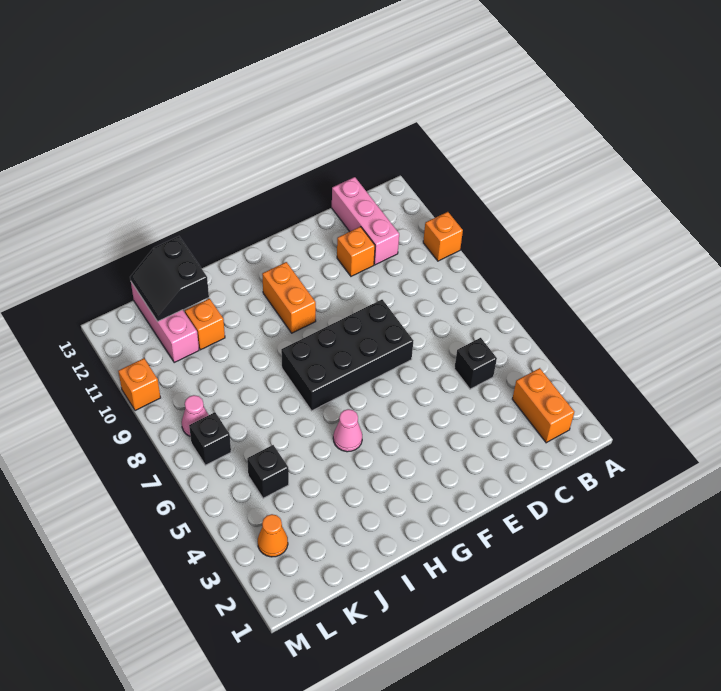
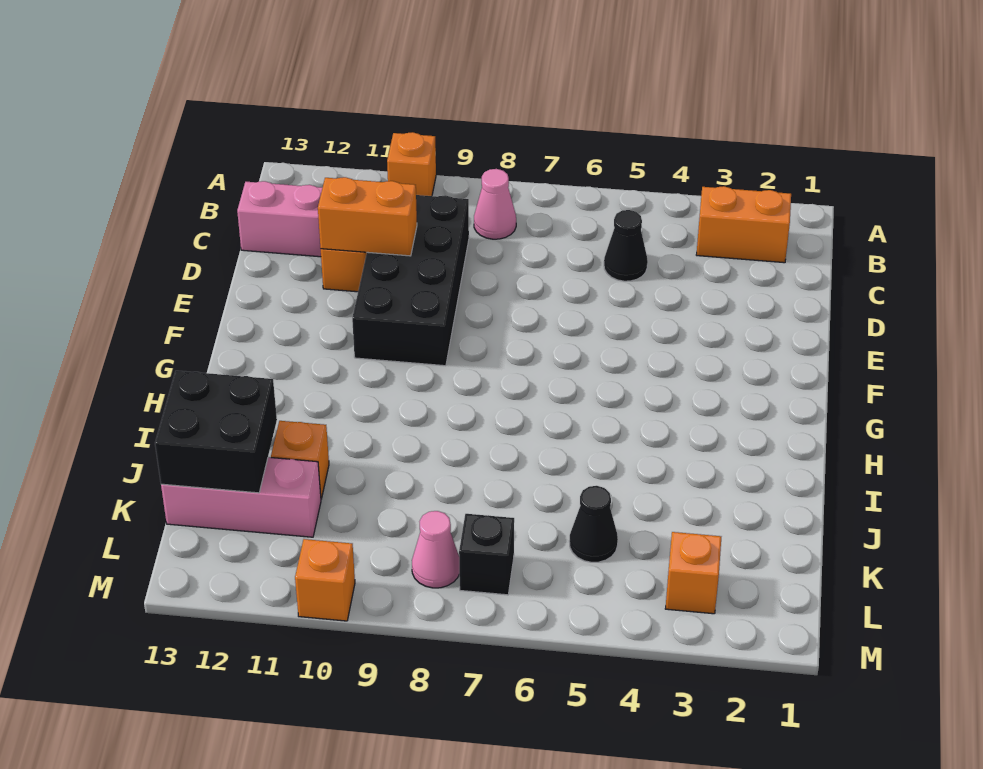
black 1x1 brick [454,338,497,389] -> black 1x1 cone [604,210,648,281]
black 2x4 brick [281,300,413,411] -> black 2x4 brick moved to [352,195,469,366]
orange 1x2 brick [262,262,316,333] -> orange 1x2 brick moved to [318,177,417,256]
pink 1x1 cone [333,409,362,452] -> pink 1x1 cone moved to [474,169,516,239]
black 2x2 slope [130,236,209,321] -> black 2x2 brick [155,371,277,493]
black 1x1 brick [247,445,289,498] -> black 1x1 cone [569,486,618,562]
orange 1x1 cone [258,514,288,557] -> orange 1x1 brick [665,532,721,614]

